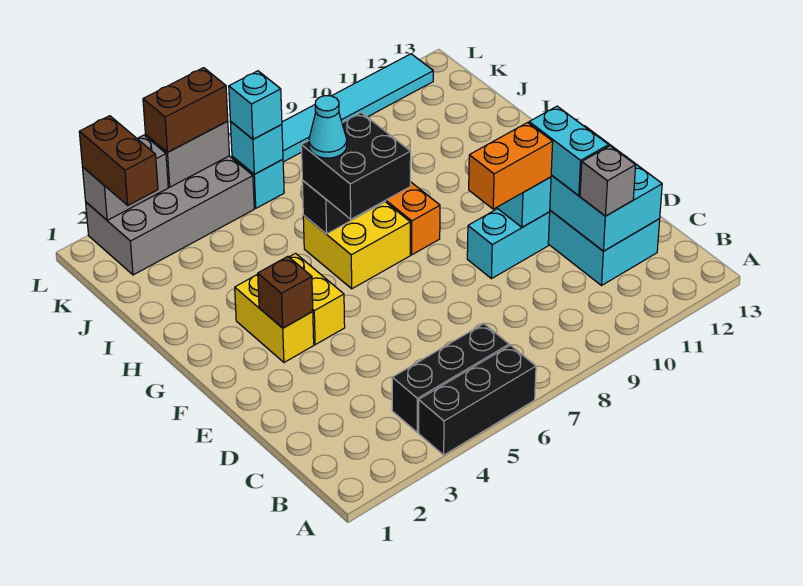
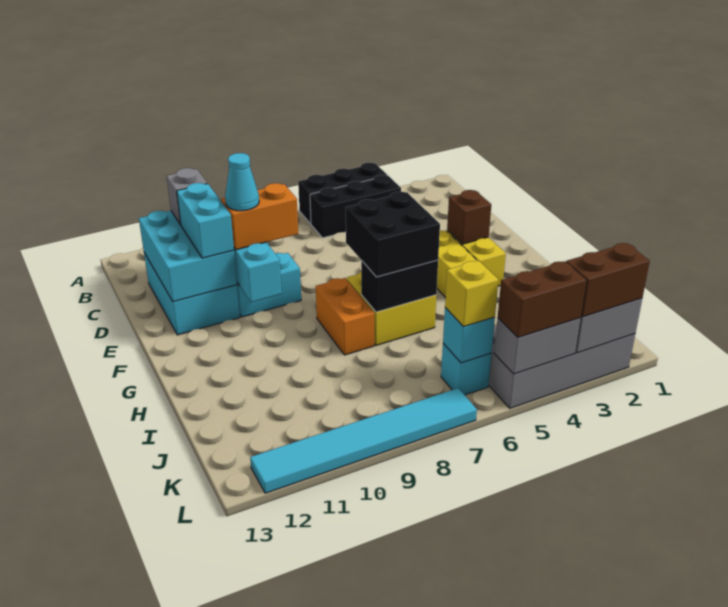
cyan 1x1 cone [309,96,347,158] -> cyan 1x1 cone moved to [225,153,259,211]
brown 1x2 brick [79,116,158,205] -> brown 1x2 brick turned to [566,243,650,317]
cyan 1x1 brick [229,71,282,139] -> yellow 1x1 brick [445,261,498,327]

